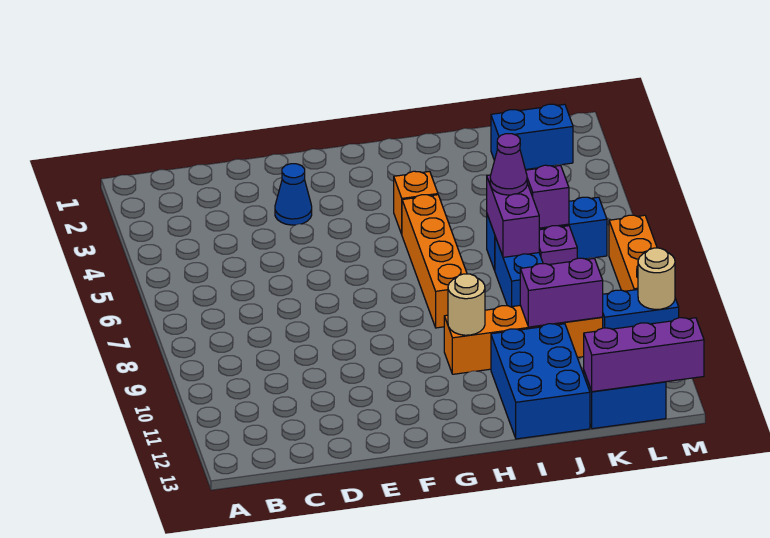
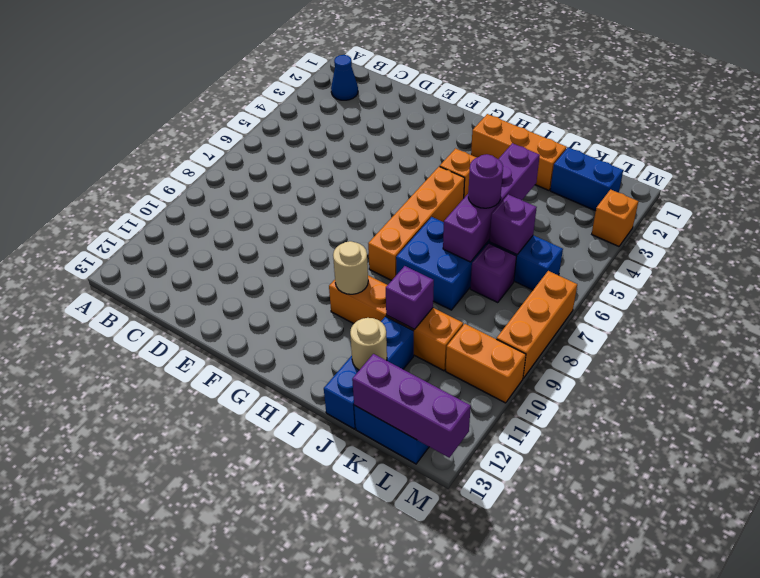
blue 1x1 cone [275,164,312,225] -> blue 1x1 cone moved to [331,55,358,100]
none -> orange 1x3 brick [471,114,567,190]
blue 2x3 brick [491,324,590,439] -> blue 1x3 brick [324,317,414,429]
purple 1x2 brick [487,175,539,257] -> purple 1x4 brick [443,143,540,262]
purple 1x1 cone [490,134,527,195] -> purple 1x1 round brick [468,154,503,208]
blue 1x2 brick [495,237,543,307] -> blue 2x2 brick [396,217,487,310]
purple 1x2 brick [520,258,603,327] -> purple 1x1 brick [386,266,434,329]
blue 1x2 brick [603,290,679,329] -> orange 1x2 brick [446,324,526,403]
none -> orange 1x1 brick [592,190,638,246]
tan 1x1 round brick [638,248,675,309] -> tan 1x1 round brick moved to [350,318,387,370]

